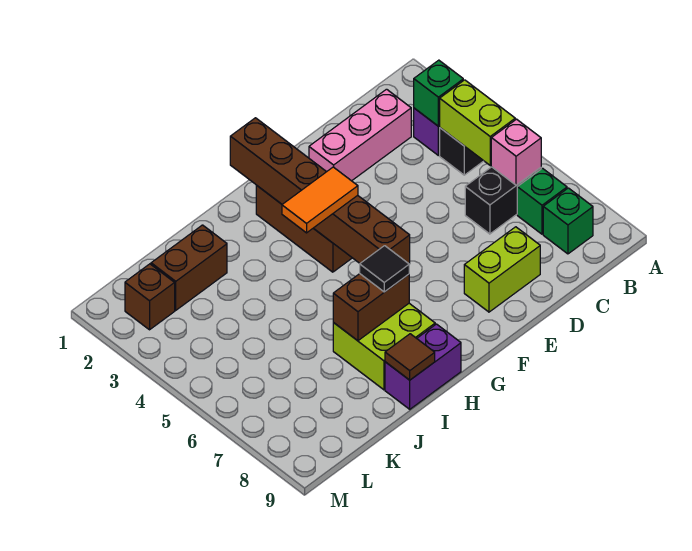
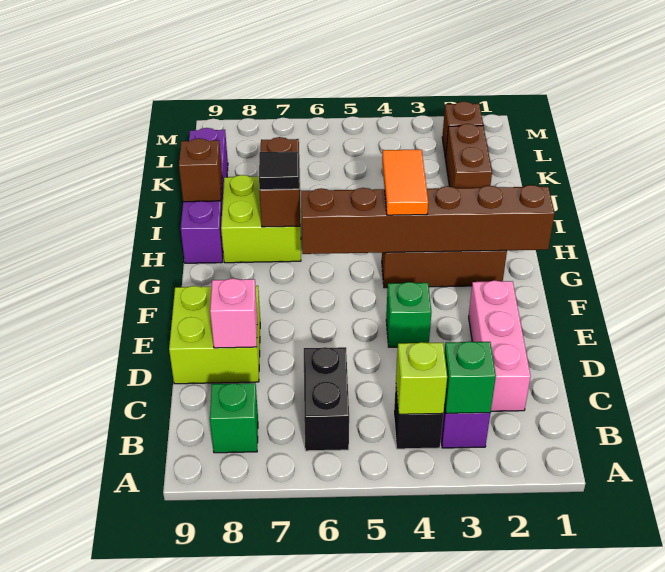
lime 1x2 brick [440,80,515,165] -> lime 1x1 brick [396,342,447,414]
pink 1x1 brick [491,119,541,185] -> pink 1x1 brick moved to [210,278,257,348]
green 1x1 brick [517,168,567,234] -> green 1x1 brick moved to [386,282,432,347]
lime 1x2 brick [464,227,540,312] -> lime 2x2 brick [169,286,260,384]
purple 1x2 brick [385,324,461,409] -> purple 1x4 brick [181,128,228,263]
brown 1x1 tile [385,334,435,380] -> brown 1x1 brick [179,138,222,202]

